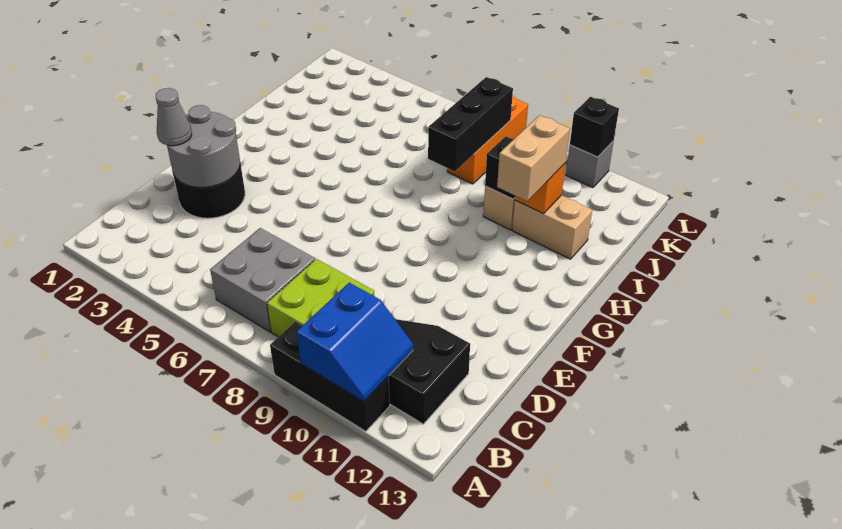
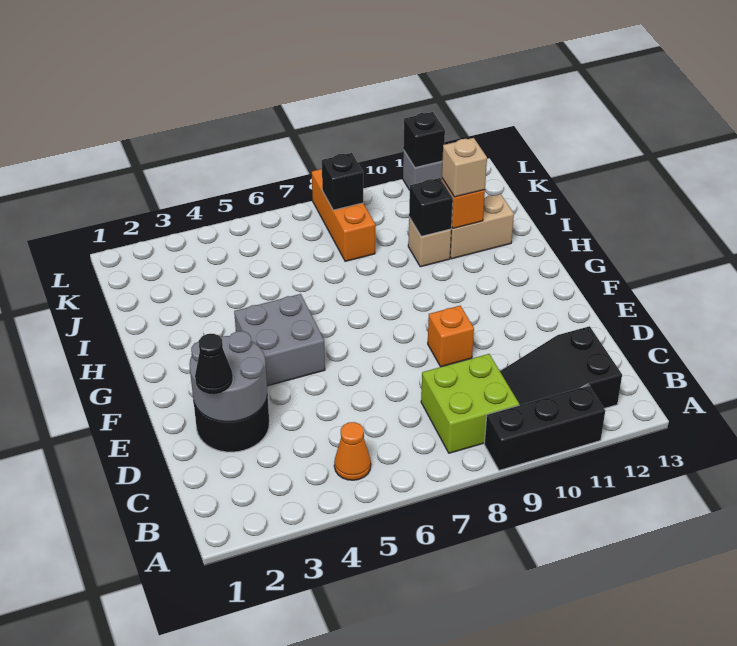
blue 2x2 slope [297,283,413,402] -> none
none -> orange 1x1 cone [334,422,371,480]
grey 2x2 brick [210,228,315,332] -> grey 2x2 brick moved to [234,294,325,386]
grey 1x1 cone [156,88,192,146] -> black 1x1 cone [195,334,233,394]
none -> orange 1x1 brick [428,306,474,367]
tan 1x2 brick [497,115,570,201] -> tan 1x1 brick [442,138,487,197]
black 1x3 brick [428,77,513,171] -> black 1x1 brick [322,153,364,210]

